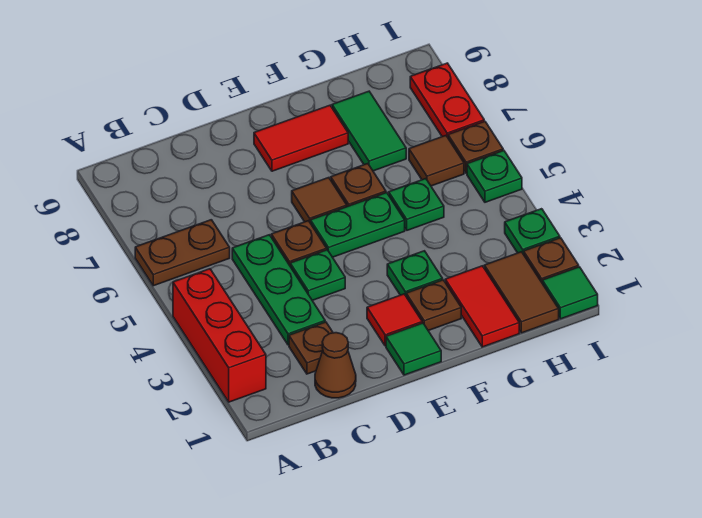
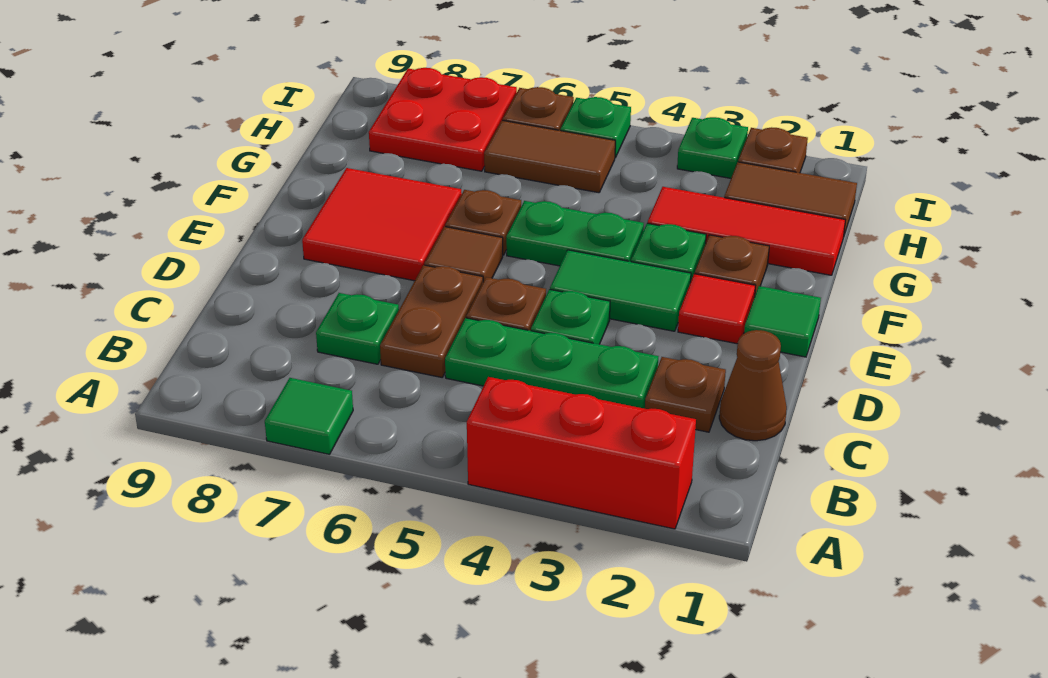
brown 1x2 plate [135,220,230,286] -> brown 1x2 plate moved to [380,265,483,377]
green 1x2 plate [311,193,405,257] -> green 1x2 plate turned to [506,201,644,266]
red 1x2 tile [254,105,348,171] -> red 2x2 tile [302,168,462,281]
red 1x2 tile [445,266,519,347] -> red 1x3 tile [648,187,845,275]
green 1x1 plate [389,179,444,230] -> green 1x1 plate moved to [316,293,399,364]
green 1x2 tile [332,91,406,171] -> green 1x2 tile moved to [550,250,691,331]
brown 1x1 tile [409,136,464,186] -> brown 1x2 tile [484,120,615,193]
green 1x1 tile [542,267,598,319] -> green 1x1 tile moved to [265,378,353,454]
red 1x2 plate [410,63,484,137] -> red 2x2 plate [369,68,517,171]

